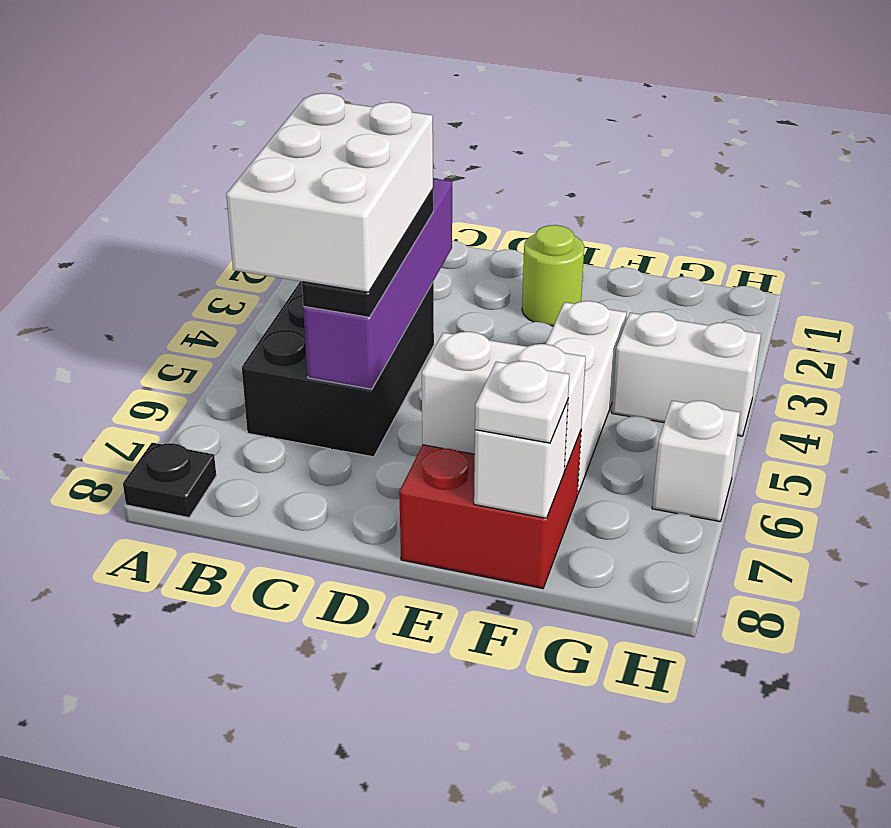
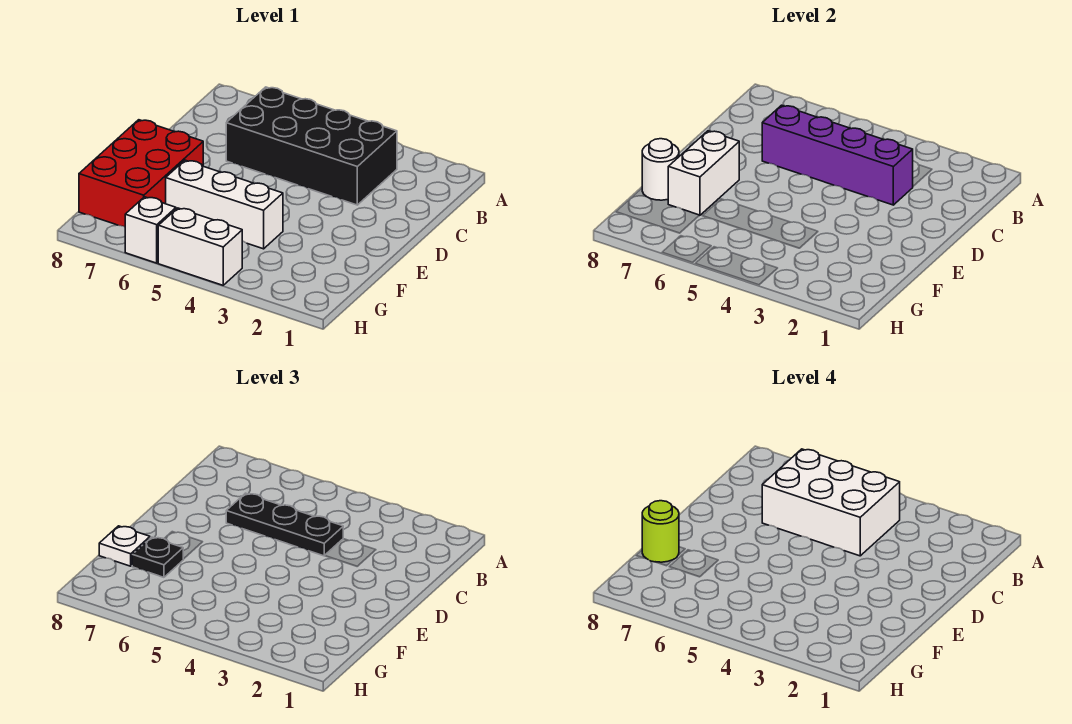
black 1x1 plate [123,443,216,517] -> black 1x1 plate moved to [132,537,183,577]
black 2x3 brick [242,281,434,457] -> black 2x4 brick [226,87,397,205]
lime 1x1 round brick [522,225,584,326] -> lime 1x1 round brick moved to [642,501,679,562]
red 2x2 brick [399,431,581,589] -> red 2x3 brick [79,120,203,227]
white 1x1 brick [474,401,568,518] -> white 1x1 round brick [642,139,679,200]
white 1x2 brick [612,312,761,436] -> white 1x2 brick turned to [158,208,242,285]

